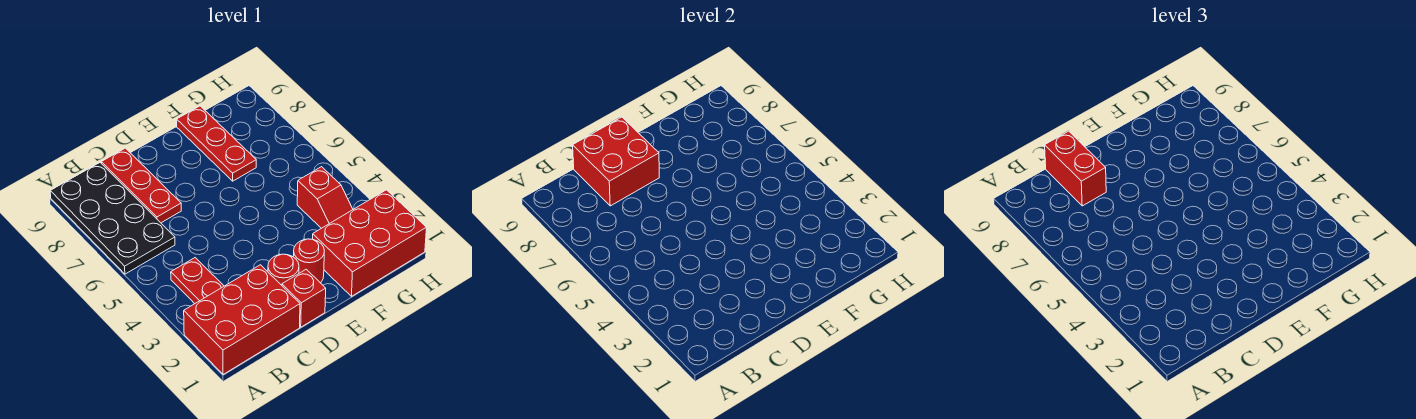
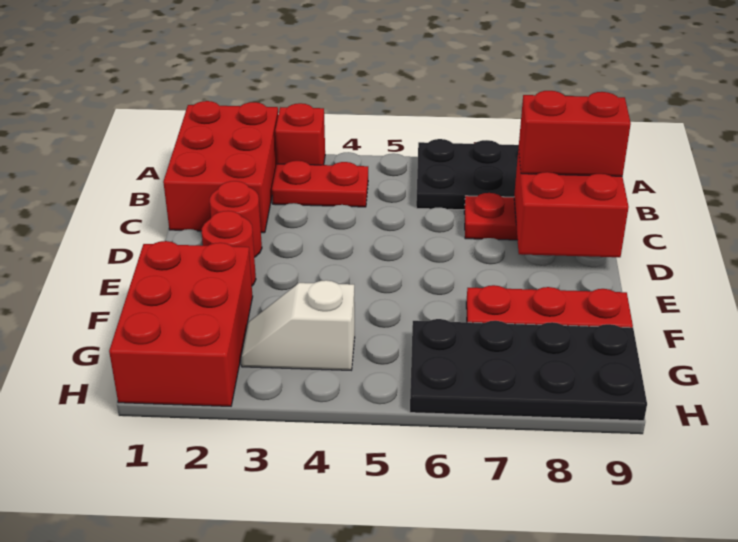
red 1x1 brick [282,269,326,327] -> red 1x1 brick moved to [275,103,325,165]
red 1x2 slope [297,167,353,228] -> white 1x2 slope [241,280,355,370]
none -> black 2x4 plate [410,319,647,421]

